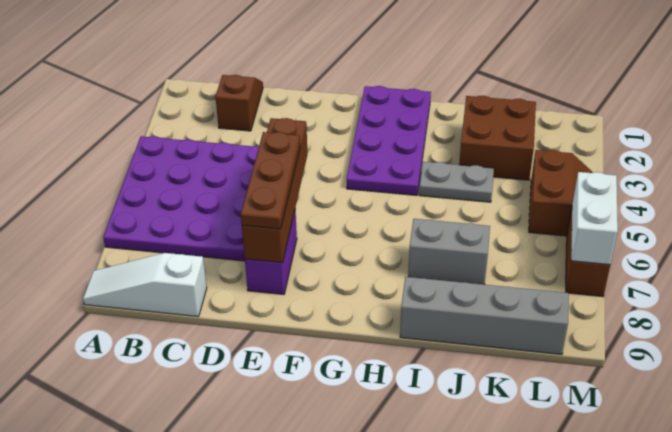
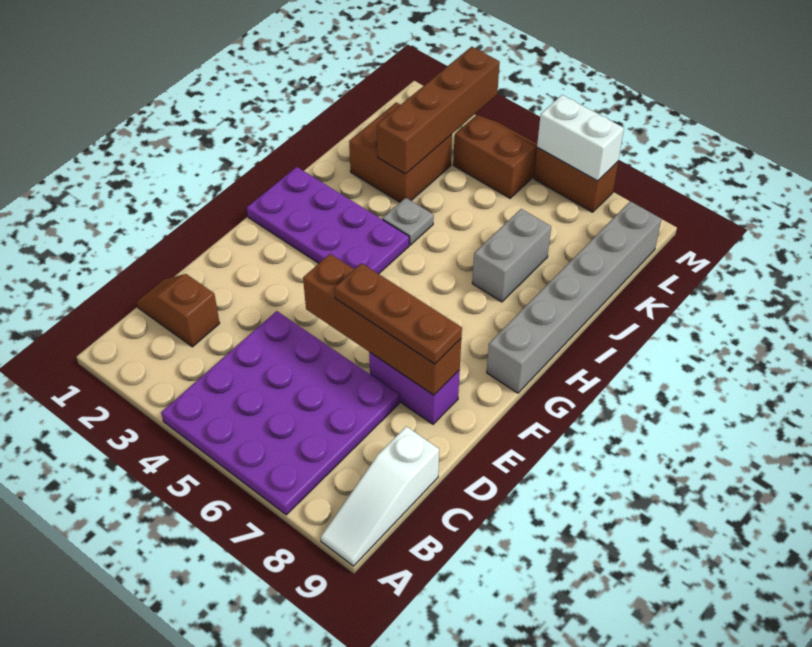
grey 1x2 plate [419,162,494,202] -> grey 1x1 plate [382,198,434,245]
grey 1x4 brick [400,277,569,354] -> grey 1x6 brick [487,201,661,393]
none -> brown 1x4 brick [377,47,500,174]

